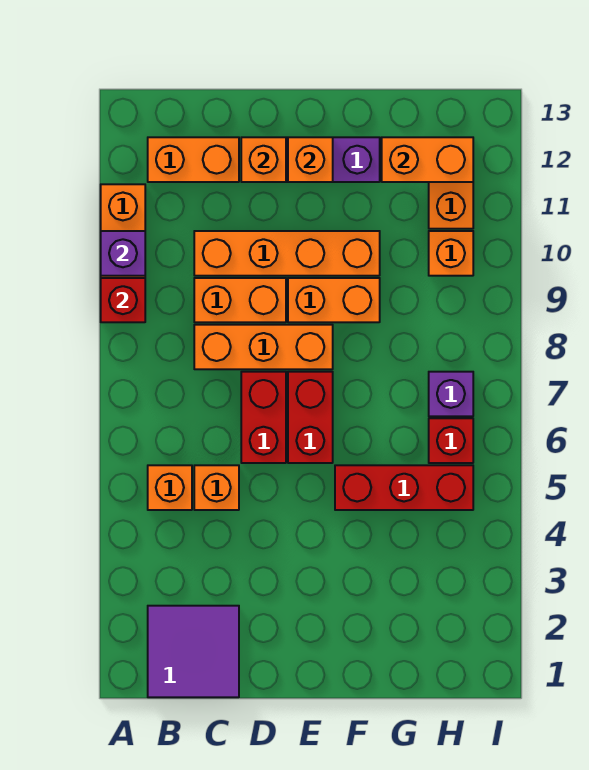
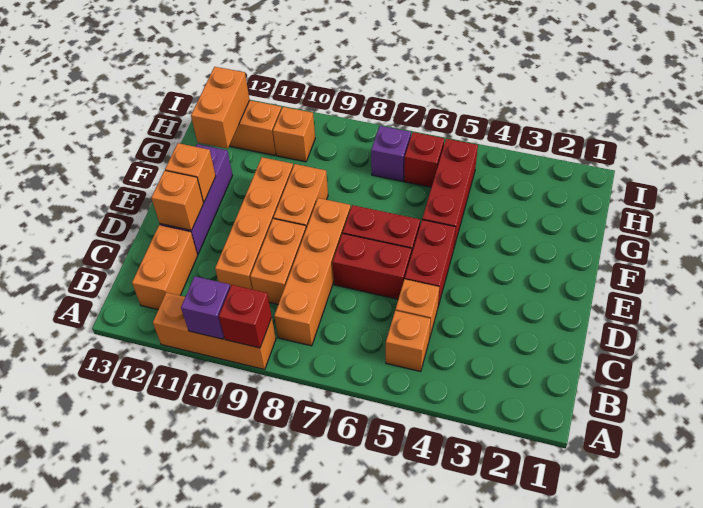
purple 2x2 tile [148,606,239,697] -> none
orange 1x3 brick [194,325,333,369] -> orange 1x4 brick [274,198,351,346]
none -> red 1x2 brick [405,220,456,306]

